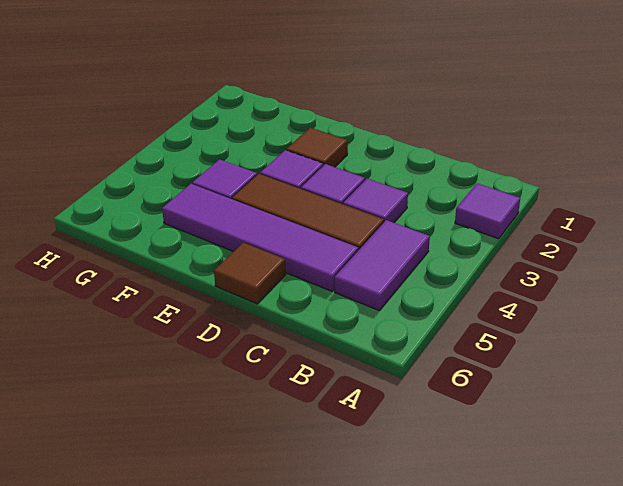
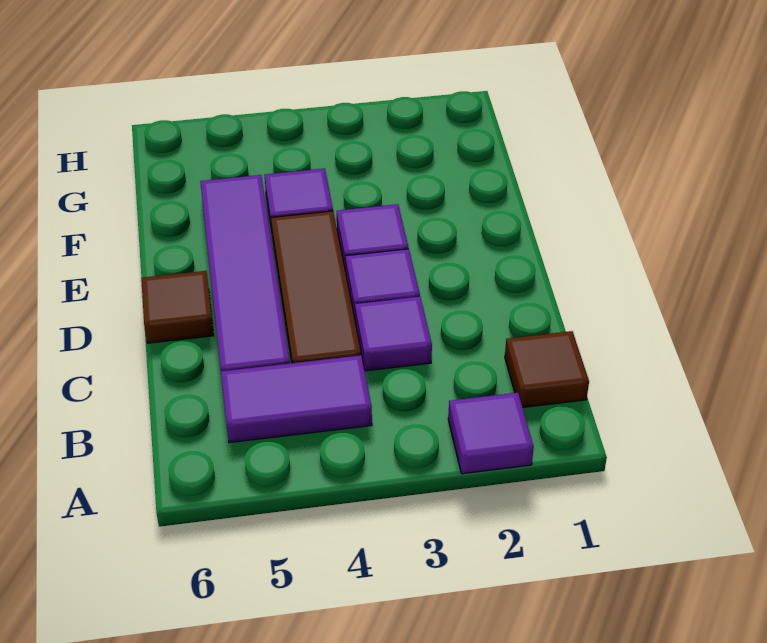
brown 1x1 tile [286,128,348,167] -> brown 1x1 tile moved to [505,331,589,407]

